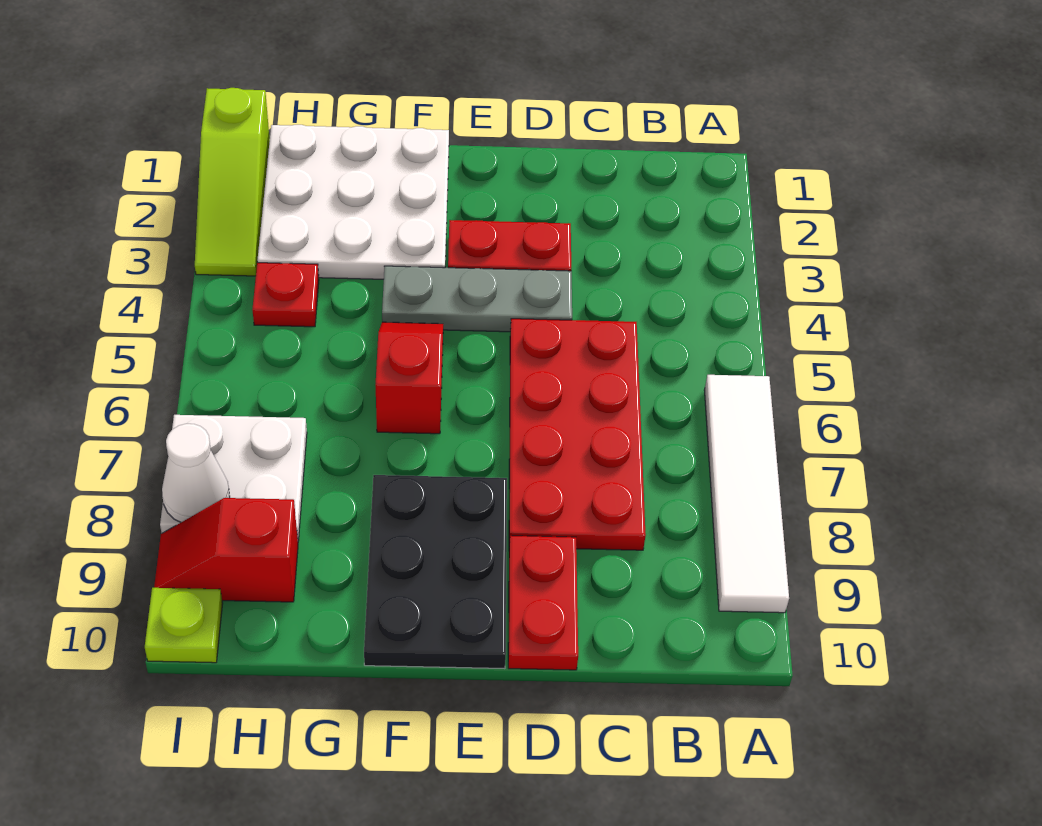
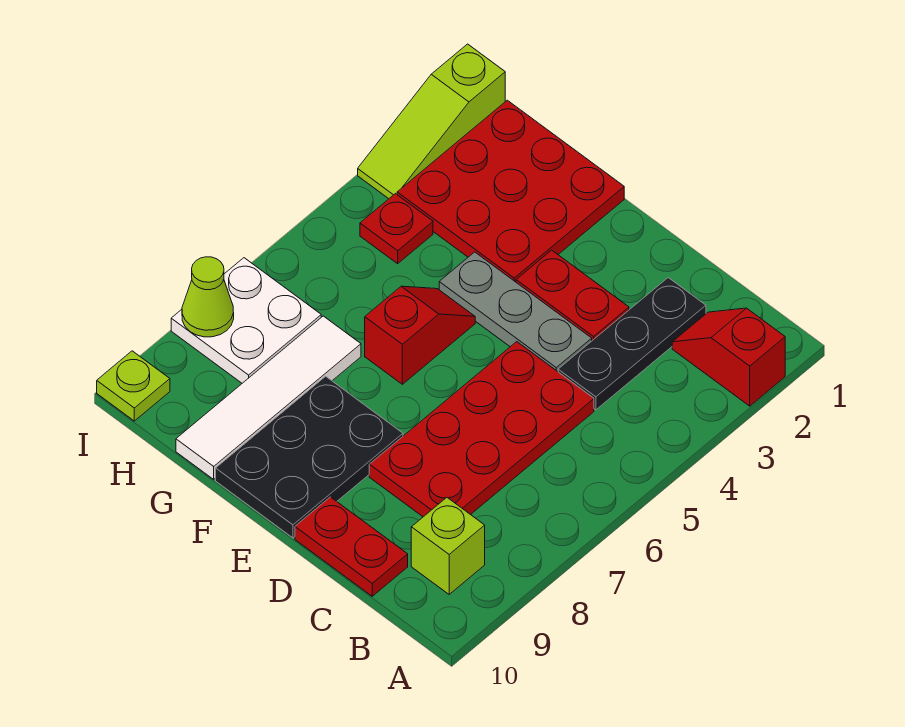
white 1x4 tile [704,375,789,613] -> white 1x4 tile moved to [176,316,361,479]
none -> lime 1x1 brick [411,498,485,594]
none -> black 1x3 plate [558,278,706,410]
red 1x2 plate [508,536,578,670] -> red 1x2 plate turned to [295,497,408,596]
white 3x3 plate [257,125,449,279] -> red 3x3 plate [397,100,624,282]
red 1x2 slope [154,498,298,602] -> red 1x2 slope moved to [672,308,785,406]
white 1x1 cone [162,424,230,522] -> lime 1x1 cone [182,257,234,337]

